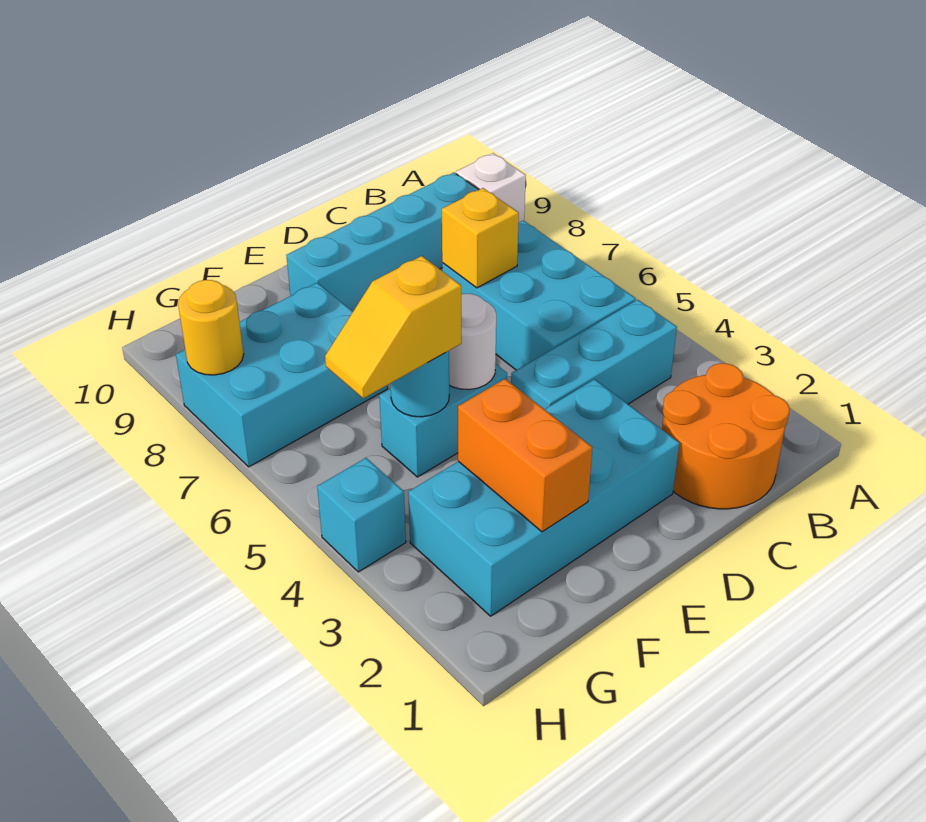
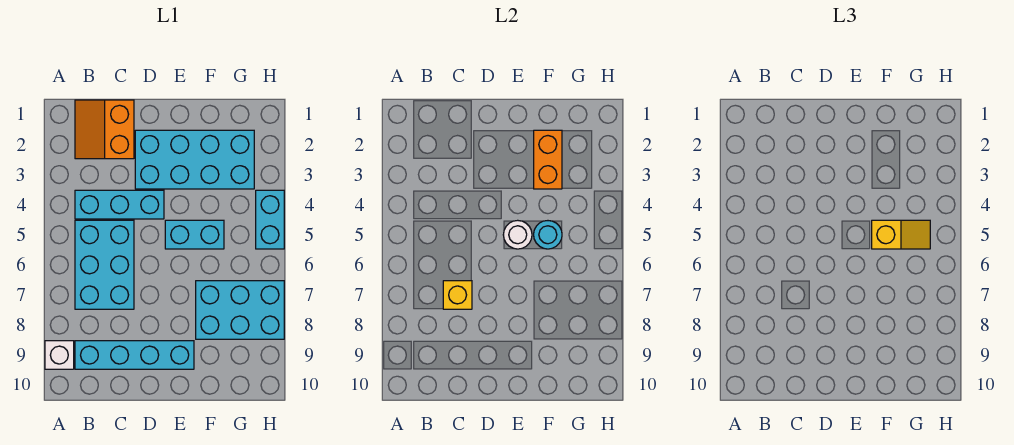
orange 2x2 round brick [662,363,790,509] -> orange 2x2 slope [75,100,134,159]
cyan 1x1 brick [317,458,406,572] -> cyan 1x2 brick [256,190,284,249]
yellow 1x1 round brick [178,280,244,375] -> none

